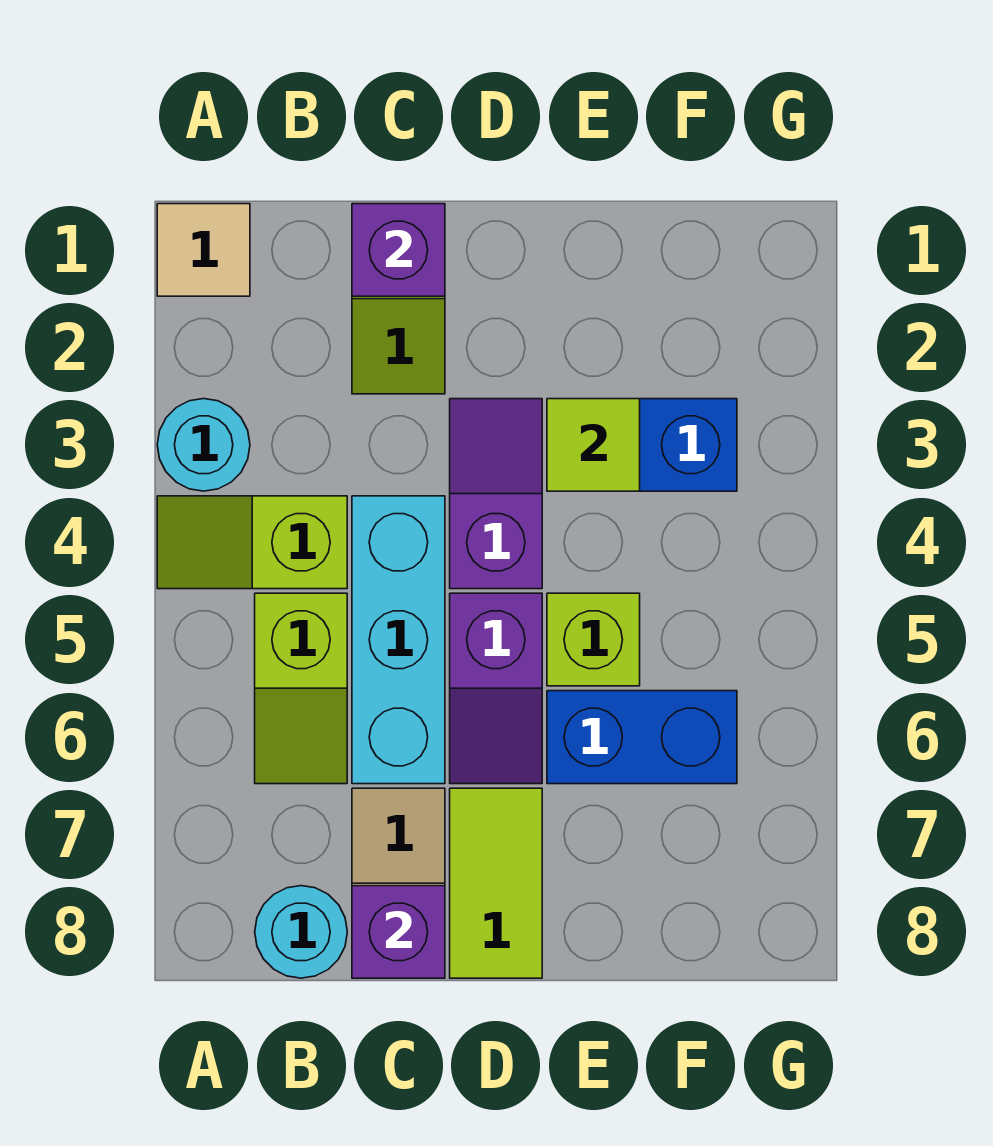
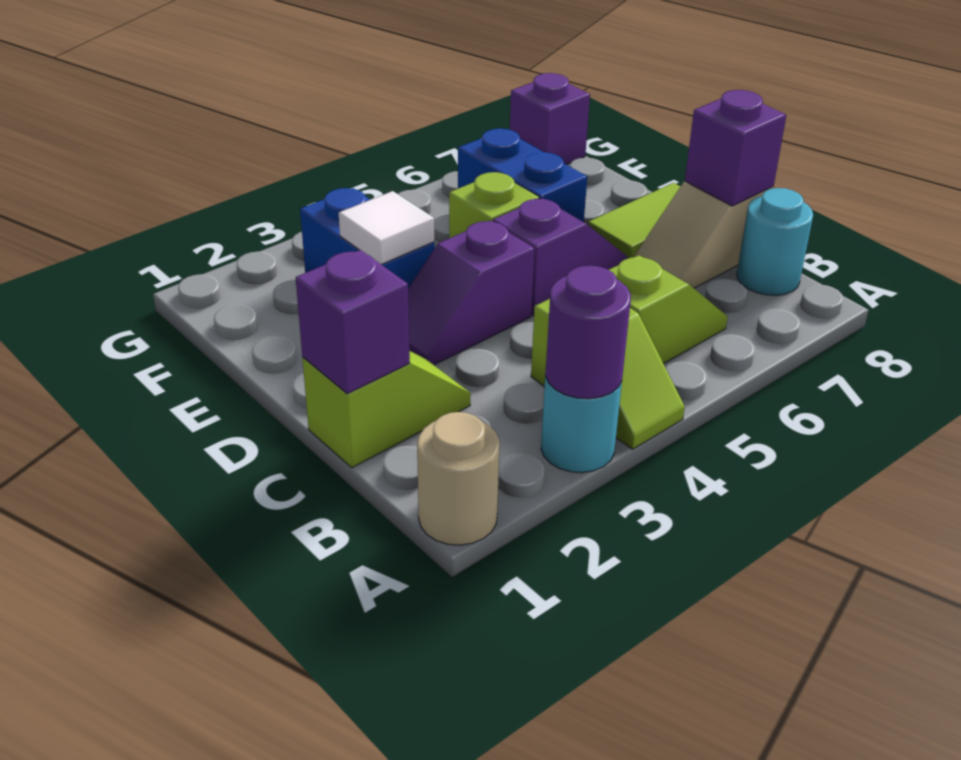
tan 1x1 tile [157,204,250,296] -> tan 1x1 round brick [417,412,500,545]
none -> purple 1x1 round brick [545,265,631,399]
cyan 1x3 brick [352,496,445,784] -> none
lime 1x1 tile [547,399,640,491] -> white 1x1 tile [339,191,434,265]
none -> purple 1x1 brick [510,73,590,165]

